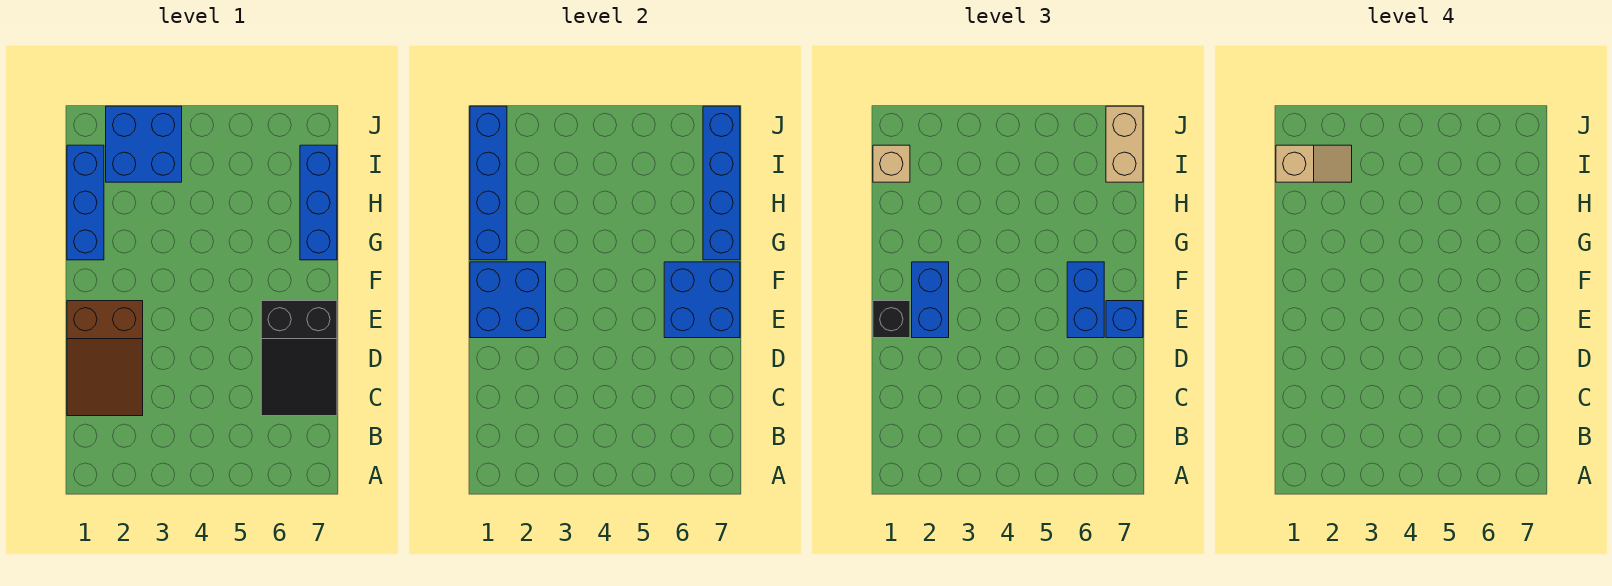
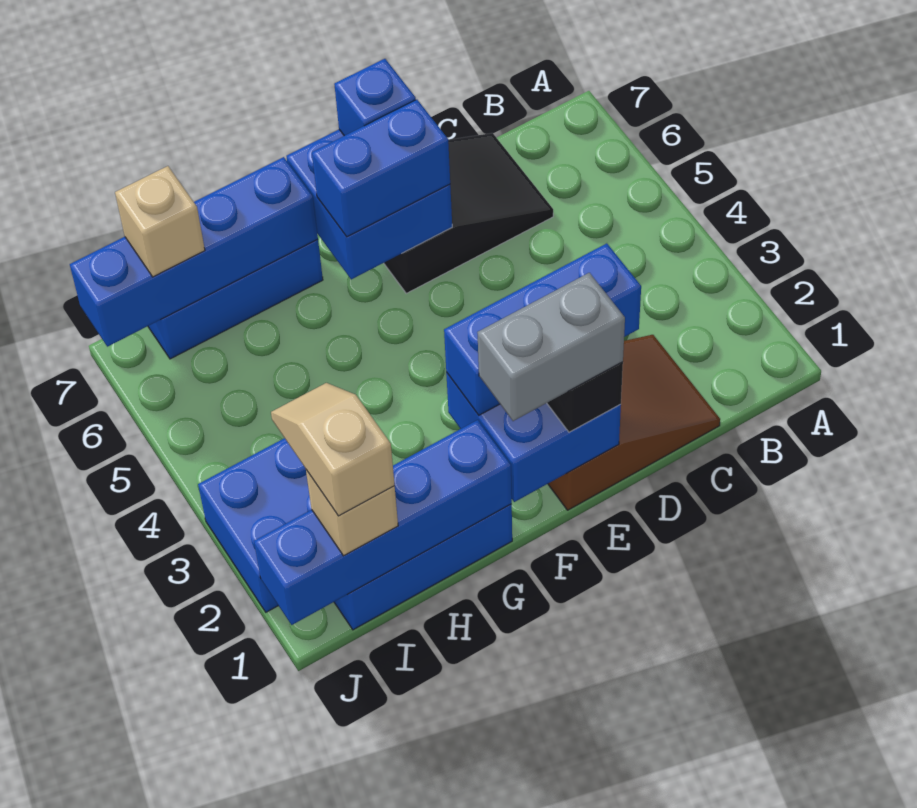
none -> grey 1x2 brick [477,273,625,421]
blue 1x2 brick [912,262,949,338] -> blue 1x3 brick [444,243,641,415]
tan 1x2 brick [1106,106,1143,182] -> tan 1x1 brick [115,166,205,277]

